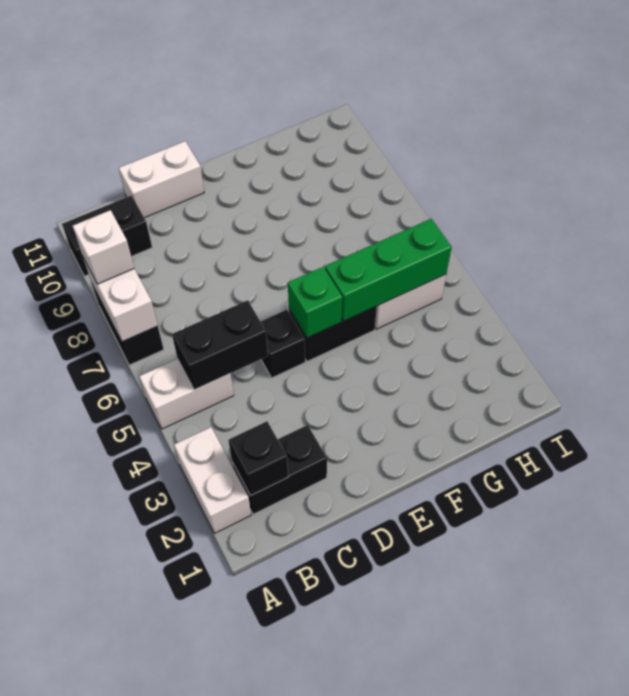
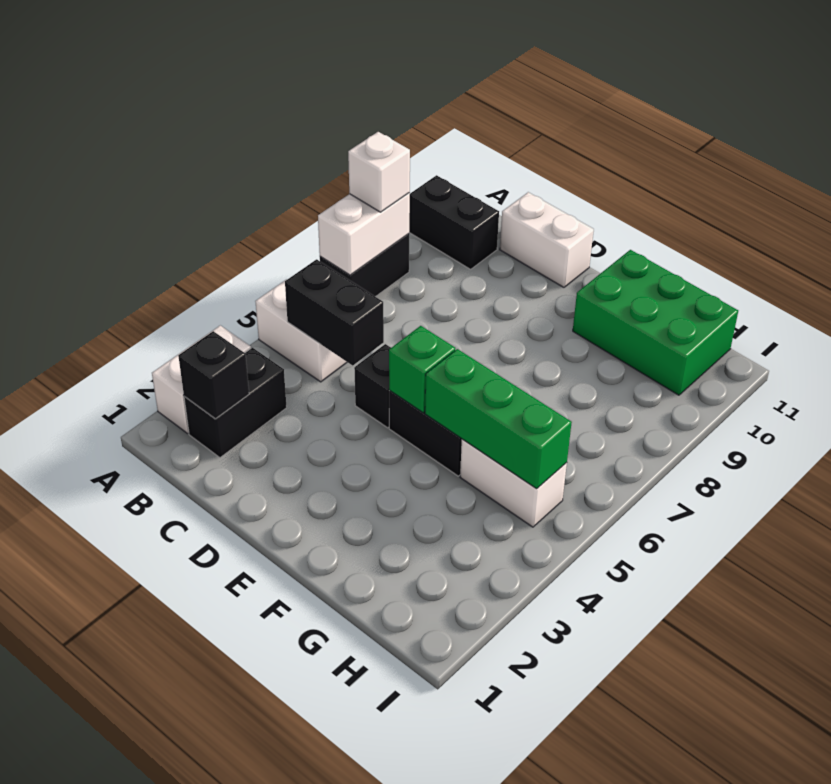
black 1x2 brick [232,425,327,514] -> black 1x2 brick turned to [184,348,287,457]
none -> green 2x3 brick [573,250,738,395]

